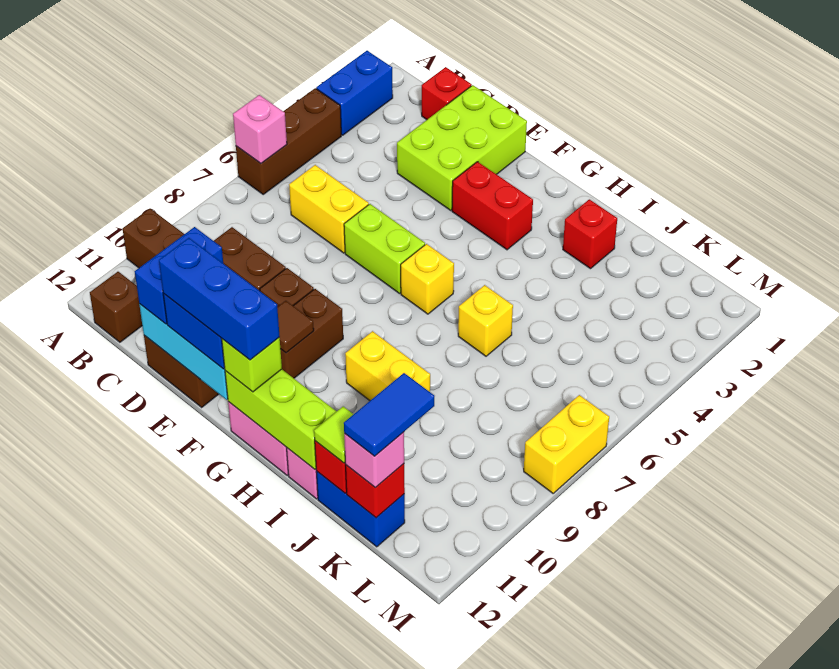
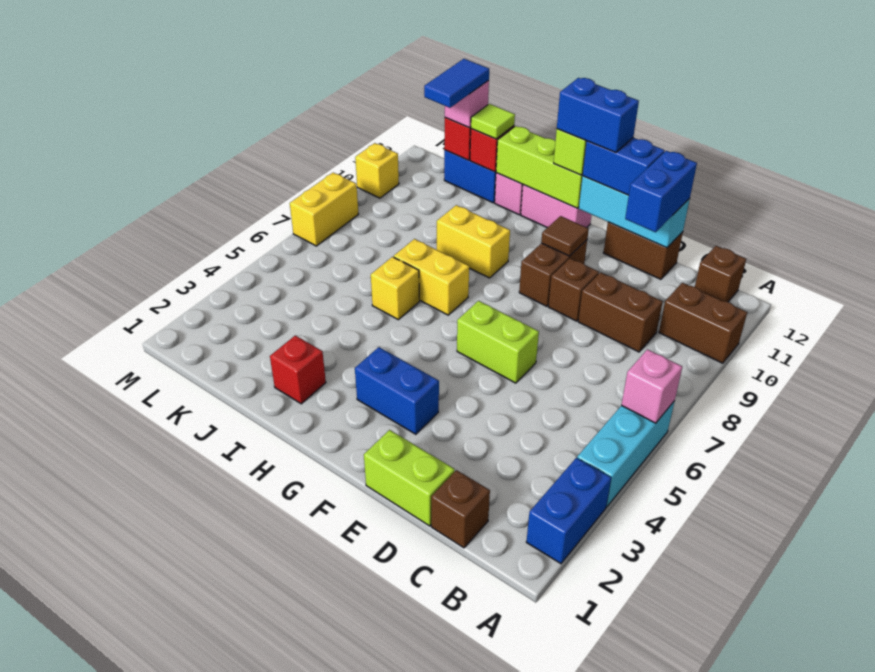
brown 1x3 brick [236,88,341,194] -> cyan 1x3 brick [577,401,675,507]
red 1x1 brick [422,67,472,120] -> brown 1x1 brick [431,470,490,548]
yellow 1x2 brick [289,165,369,253] -> yellow 1x2 brick moved to [394,239,469,315]
lime 2x3 brick [397,85,527,210] -> lime 1x2 brick [364,430,455,526]
blue 1x3 brick [159,238,280,360] -> blue 1x2 brick [557,78,639,152]
red 1x2 brick [452,162,533,250] -> blue 1x2 brick [355,347,439,434]
yellow 1x1 brick [401,244,454,314] -> yellow 1x1 brick moved to [355,143,399,198]

